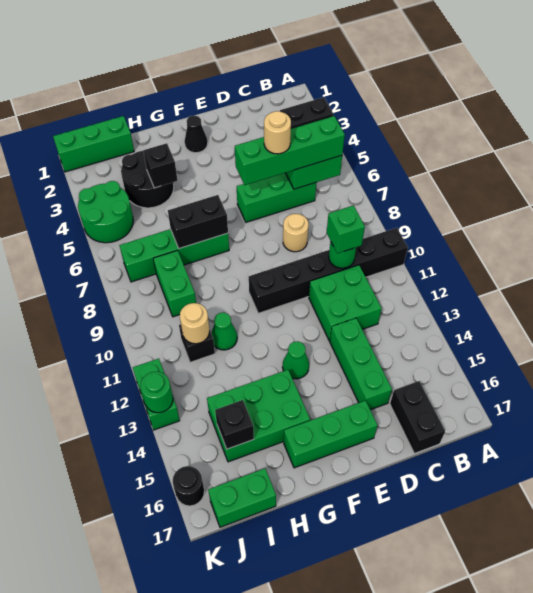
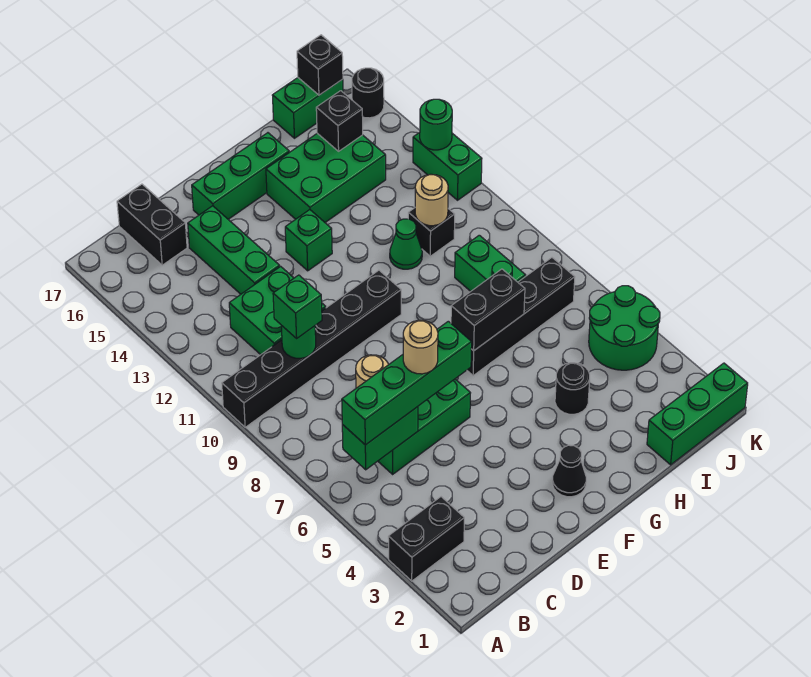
green 1x1 cone [282,341,309,379] -> green 1x1 brick [285,210,332,271]
green 1x4 brick [119,229,229,282] -> black 1x4 brick [467,258,575,376]
black 2x2 round brick [121,151,174,208] -> black 1x1 round brick [555,363,590,414]
black 1x1 brick [143,143,178,188] -> black 1x1 brick moved to [297,35,343,95]

